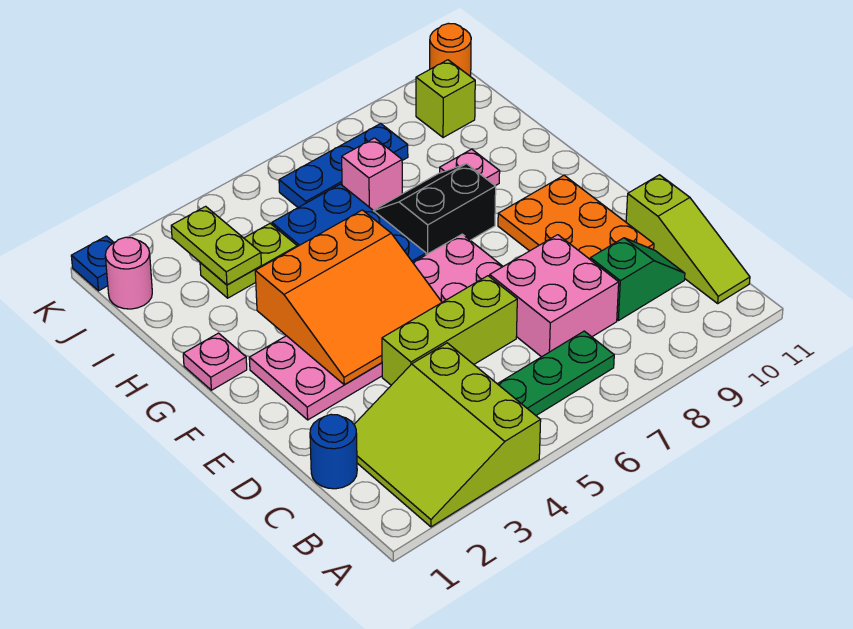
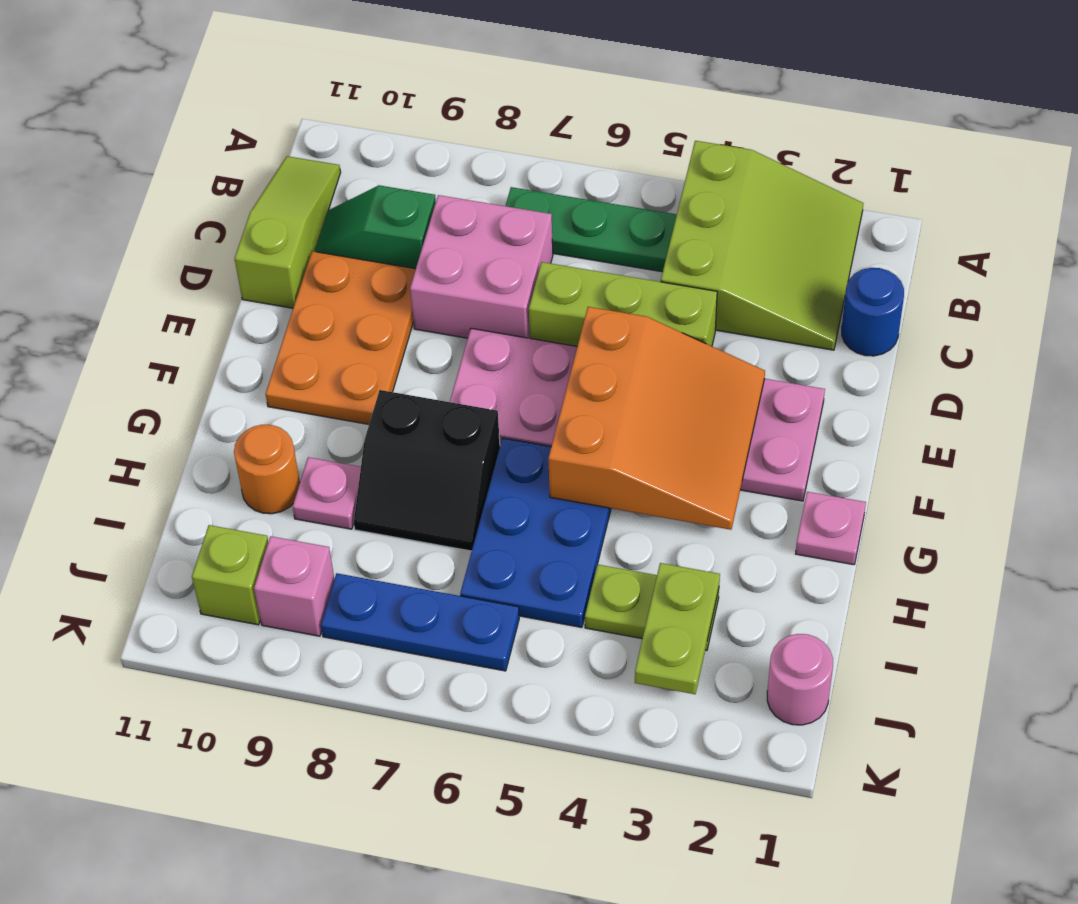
orange 3x3 slope [255,210,442,385] -> orange 3x3 slope turned to [548,307,765,530]
pink 1x1 brick [342,138,402,210] -> pink 1x1 brick moved to [254,536,334,636]
blue 1x1 plate [71,236,114,291] -> none
orange 1x1 round brick [430,23,471,77] -> orange 1x1 round brick moved to [234,425,300,514]

